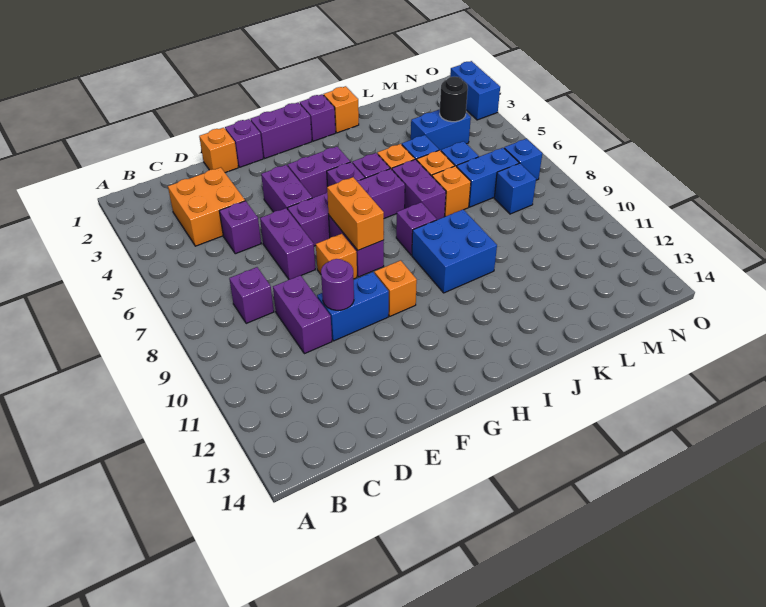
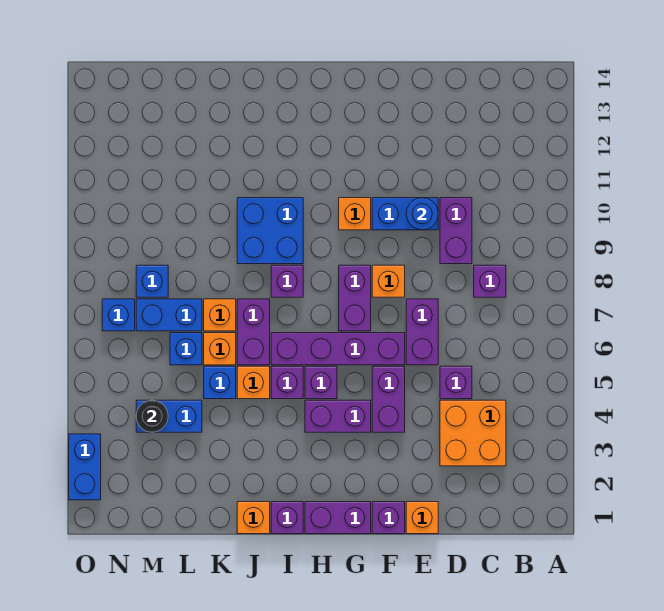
purple 1x1 round brick [321,259,354,310] -> blue 1x1 round brick [406,198,438,230]
orange 1x2 brick [327,177,384,250] -> none

